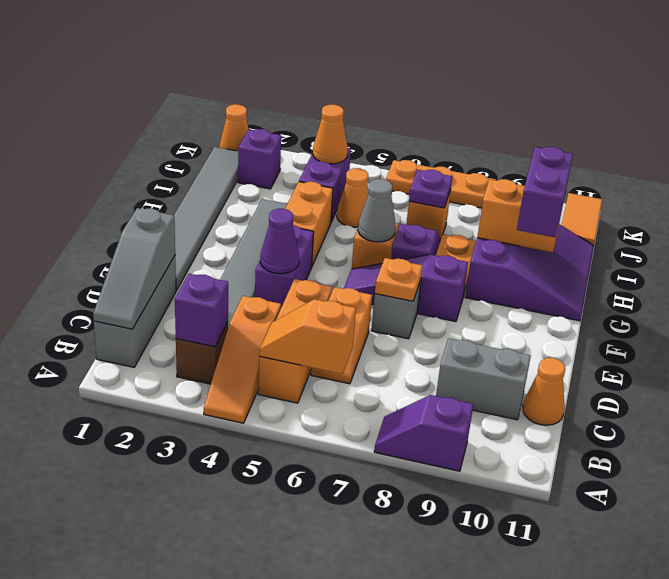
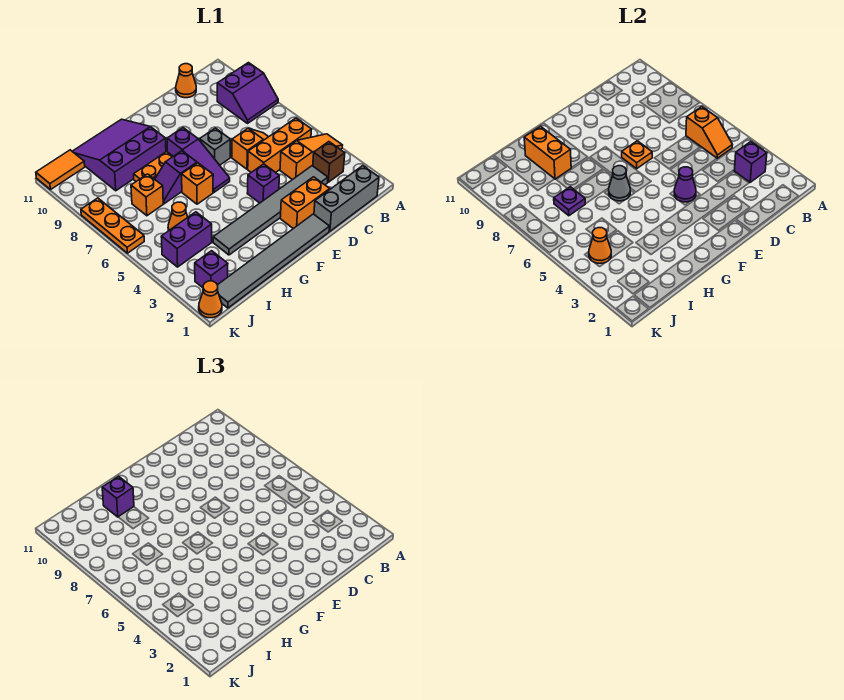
purple 1x2 slope [374,395,474,471] -> purple 2x2 slope [217,63,278,123]
grey 1x3 slope [93,208,175,329] -> none
grey 1x2 brick [436,338,531,420] -> none
purple 1x2 brick [255,225,314,308] -> purple 1x1 brick [247,164,279,203]
orange 1x2 brick [285,182,333,266] -> orange 1x2 brick moved to [280,177,330,229]
purple 1x2 brick [517,147,573,237] -> purple 1x1 brick [102,476,134,517]

